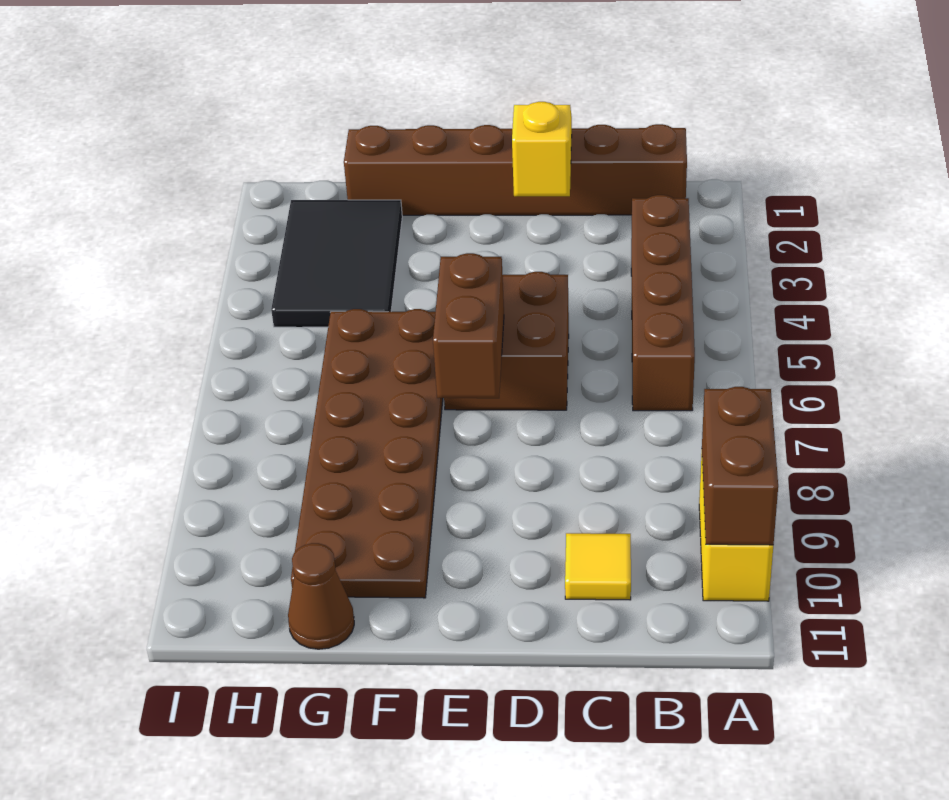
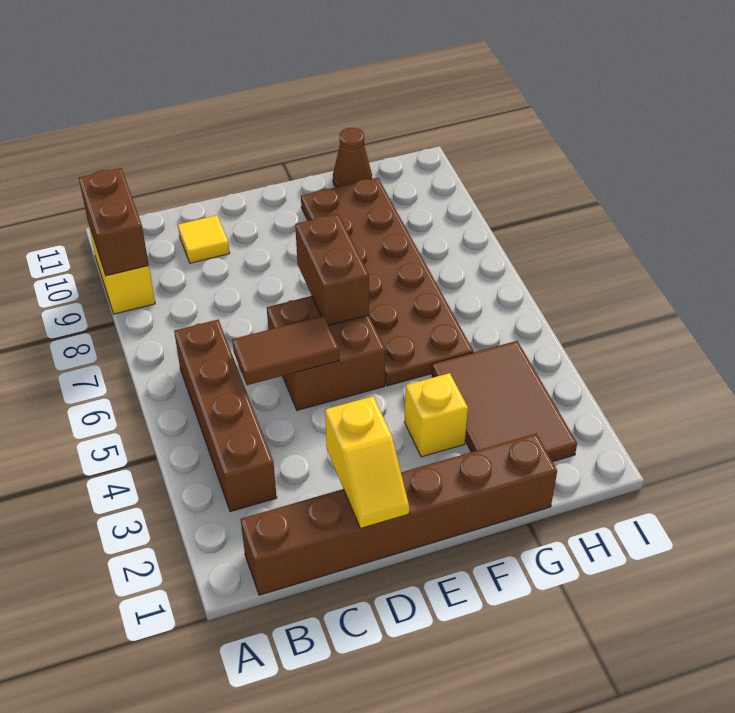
none -> brown 1x2 tile [232,316,339,385]
none -> yellow 1x1 brick [405,373,468,457]
black 2x3 tile [271,200,402,327] -> brown 2x3 tile [432,341,577,462]

